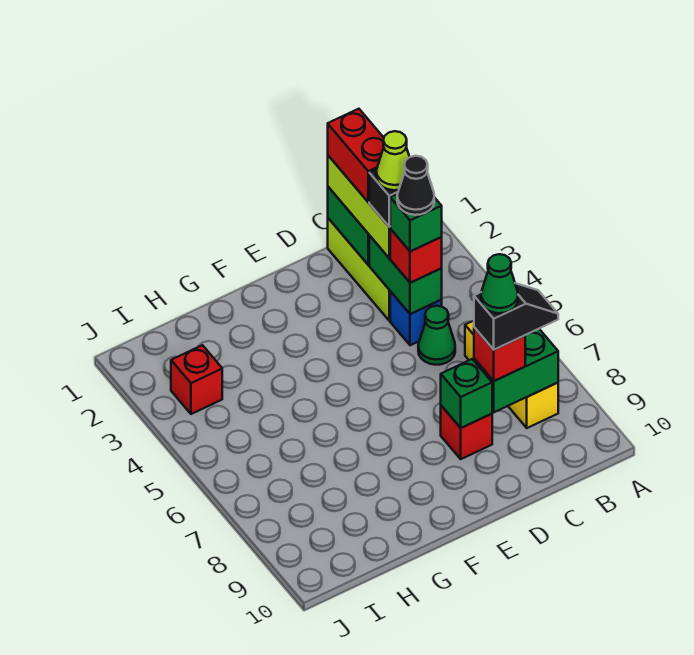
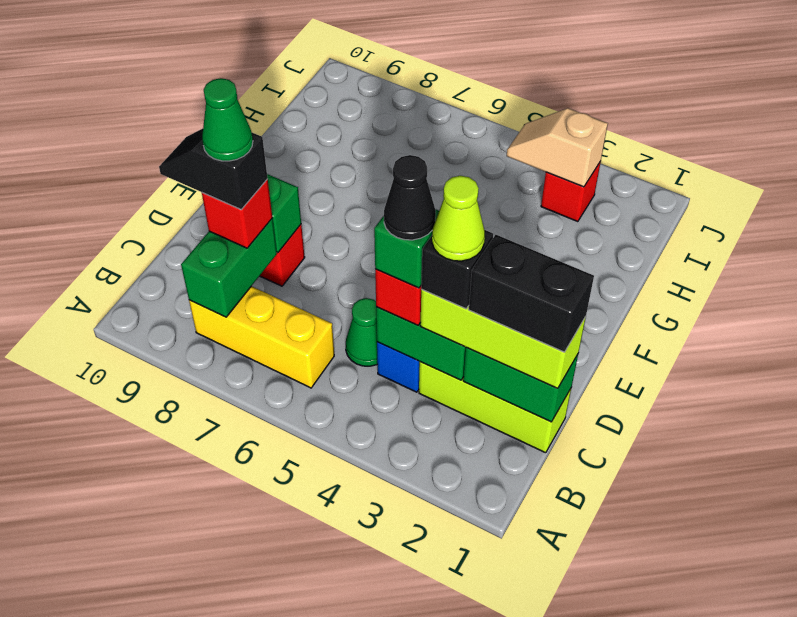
black 1x2 slope [474,283,558,350] -> black 1x2 slope turned to [159,129,268,210]
red 1x2 brick [328,109,384,202] -> black 1x2 brick [469,235,594,352]
none -> tan 1x2 slope [507,108,608,187]

